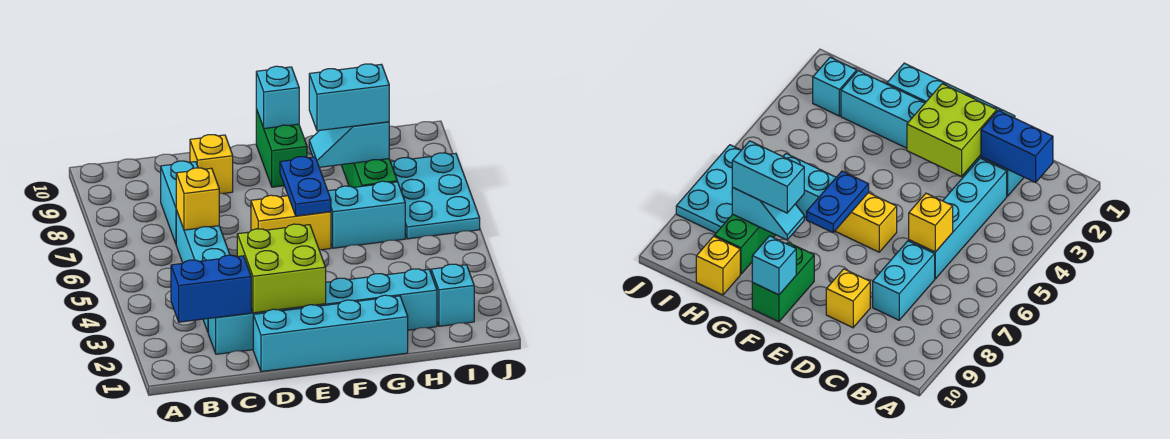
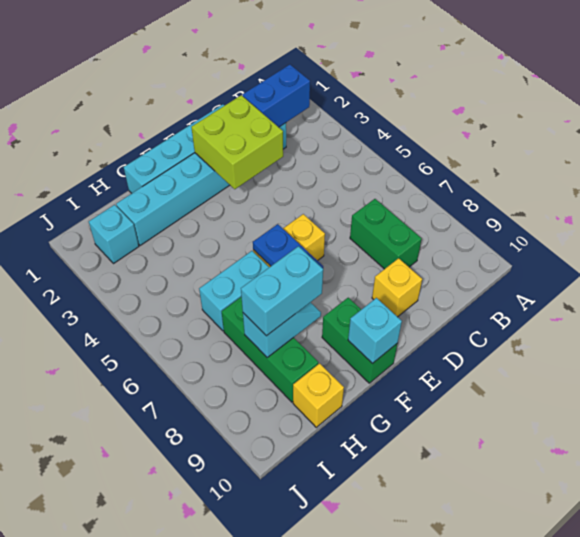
cyan 1x4 brick [176,210,230,332] -> none
yellow 1x1 brick [176,168,219,230] -> none
cyan 1x2 brick [161,161,198,243] -> green 1x2 brick [350,199,422,269]
cyan 2x3 plate [391,153,480,239] -> none

